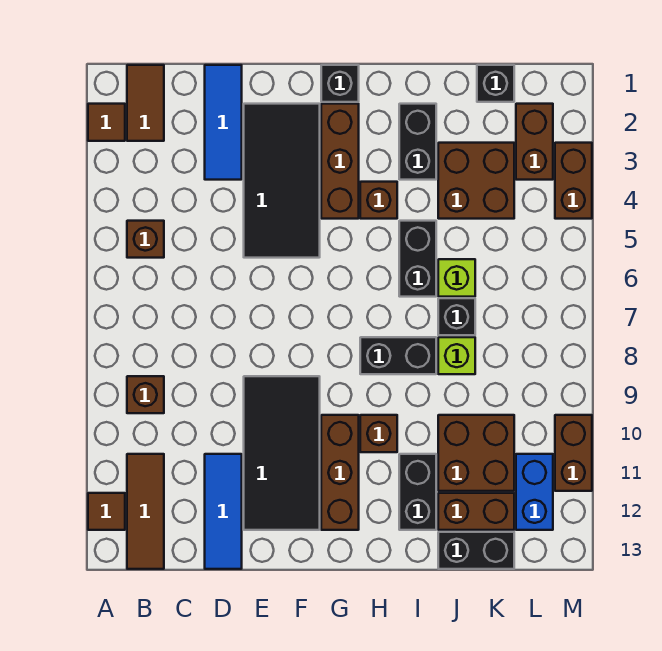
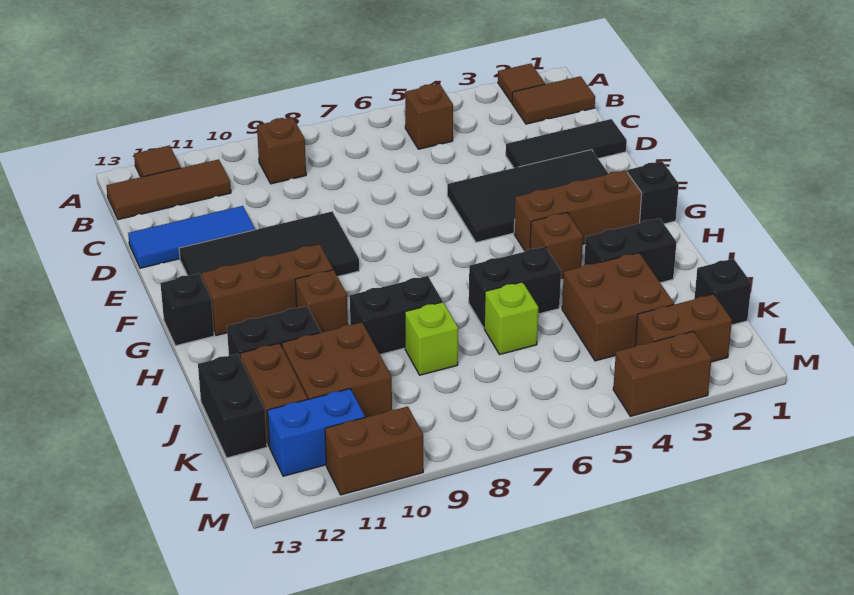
blue 1x3 tile [205,65,242,180] -> black 1x3 tile [506,119,627,168]
black 1x2 brick [360,337,436,374] -> black 1x2 brick turned to [350,276,442,354]
black 1x1 brick [438,298,475,335] -> black 1x1 brick moved to [161,274,214,346]

